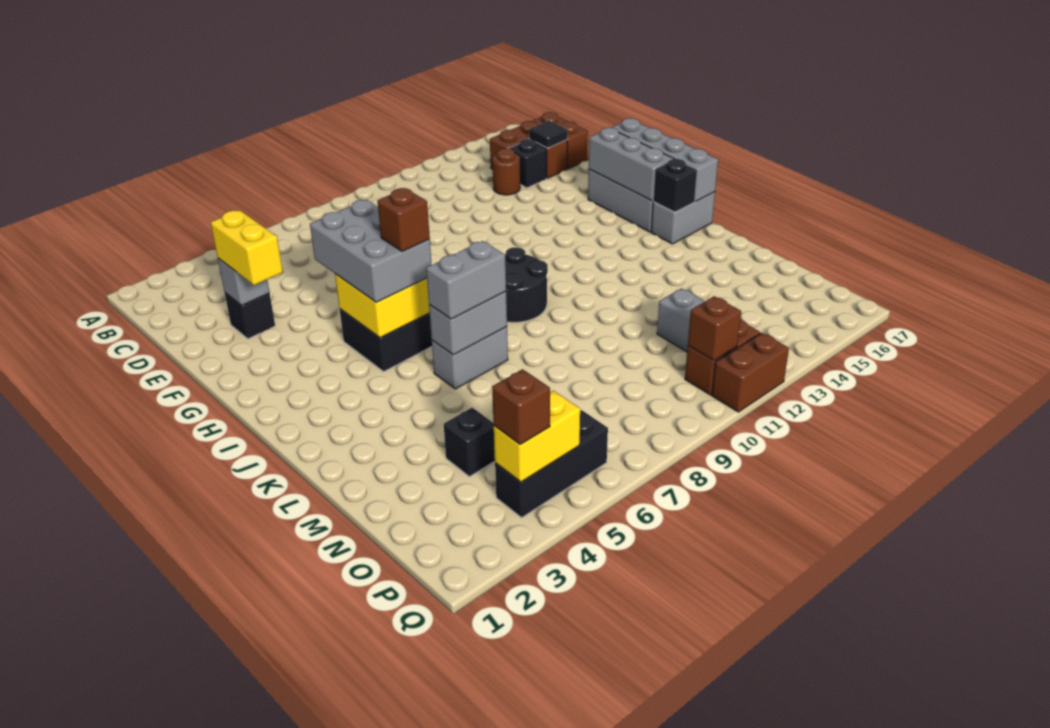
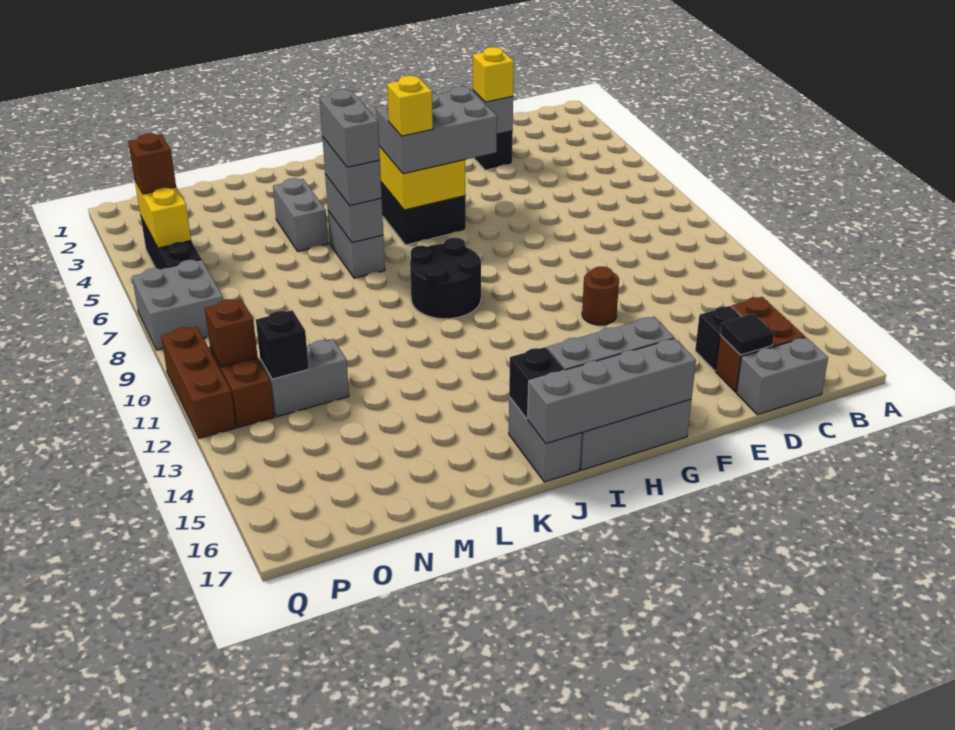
brown 1x2 brick [533,112,588,169] -> grey 1x2 brick [736,337,828,415]
brown 1x1 round brick [492,148,520,195] -> brown 1x1 round brick moved to [582,267,619,325]
yellow 1x2 brick [211,210,283,285] -> yellow 1x1 brick [473,47,514,102]
brown 1x1 brick [377,188,430,251] -> yellow 1x1 brick [387,76,433,136]
none -> grey 1x2 brick [320,89,380,167]
none -> grey 1x2 brick [273,178,328,251]
black 1x1 brick [444,408,495,477] -> black 1x1 brick moved to [256,310,309,379]
none -> grey 2x2 brick [132,259,223,350]
brown 1x2 brick [712,333,789,412] -> brown 1x3 brick [161,326,236,438]

